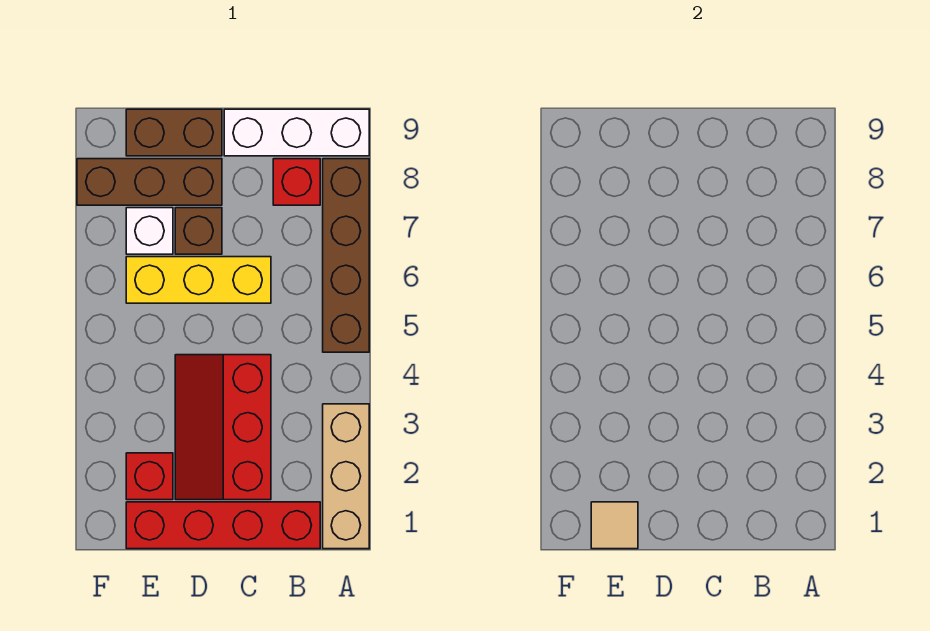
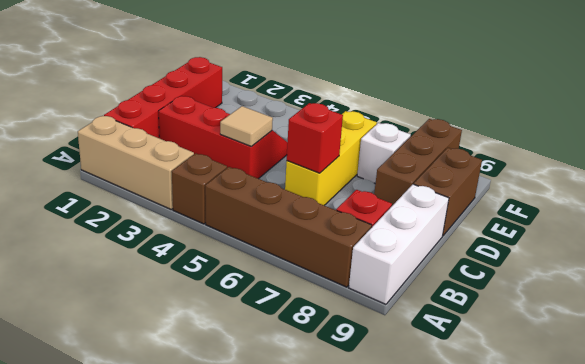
brown 1x1 brick [175,208,222,254] -> brown 1x1 brick moved to [172,153,227,224]
tan 1x1 tile [591,502,638,549] -> tan 1x1 tile moved to [220,106,273,147]
red 1x1 brick [126,453,173,500] -> red 1x1 brick moved to [287,103,343,173]

